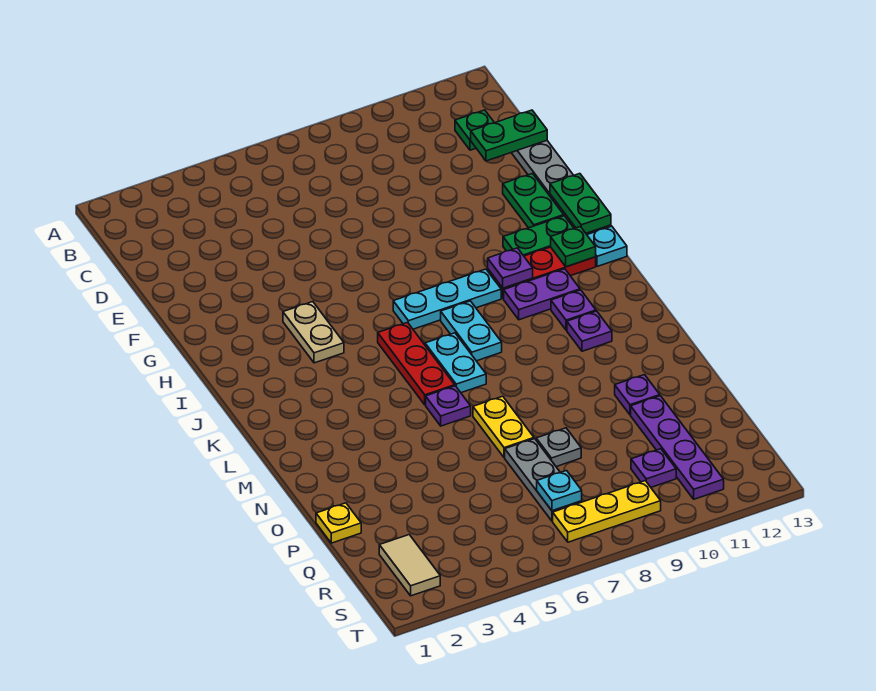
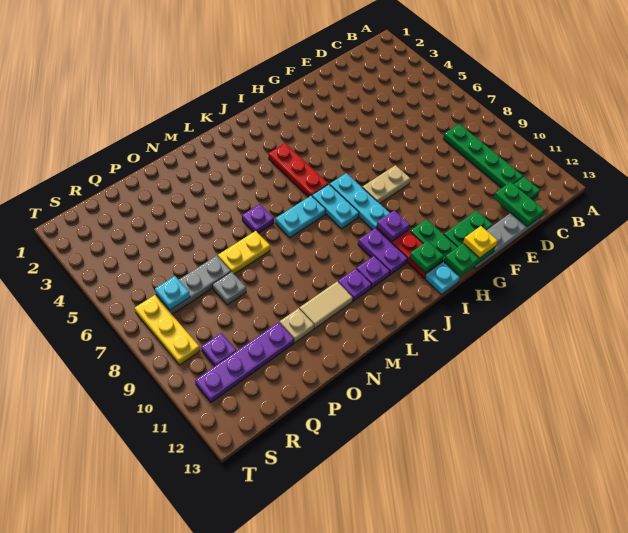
none -> green 1x4 plate [443,124,523,188]
tan 1x2 plate [283,302,344,363] -> tan 1x2 plate moved to [362,165,410,203]
red 1x3 plate [378,322,455,405] -> red 1x3 plate turned to [268,143,328,197]
cyan 1x2 plate [441,301,502,361] -> cyan 1x2 plate turned to [312,184,359,229]
purple 1x1 plate [615,375,660,415] -> tan 1x1 plate [279,308,314,343]
yellow 1x1 plate [316,503,361,543] -> yellow 1x1 plate moved to [463,226,498,258]
tan 1x2 tile [379,535,440,596] -> tan 1x2 tile moved to [299,282,353,328]

